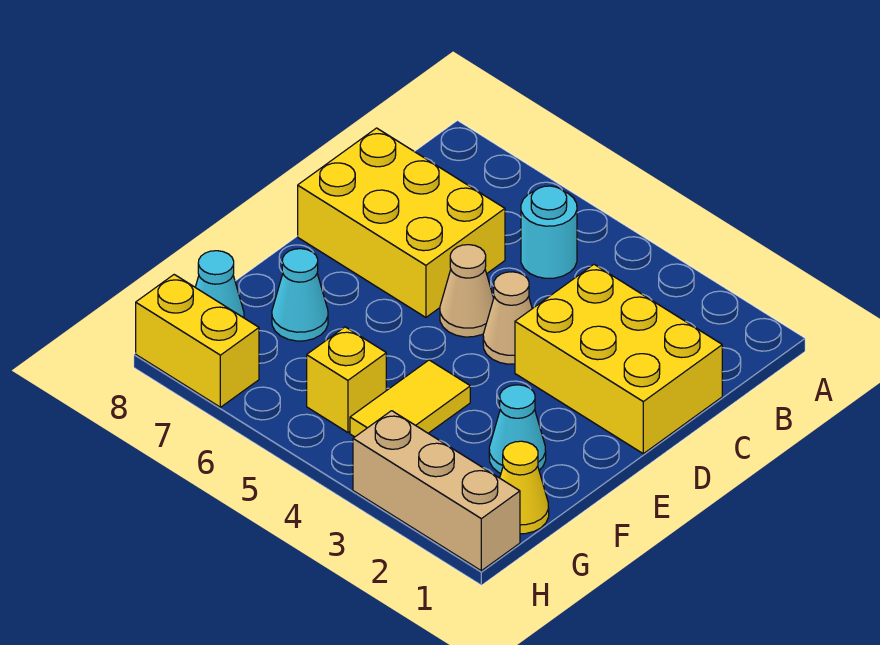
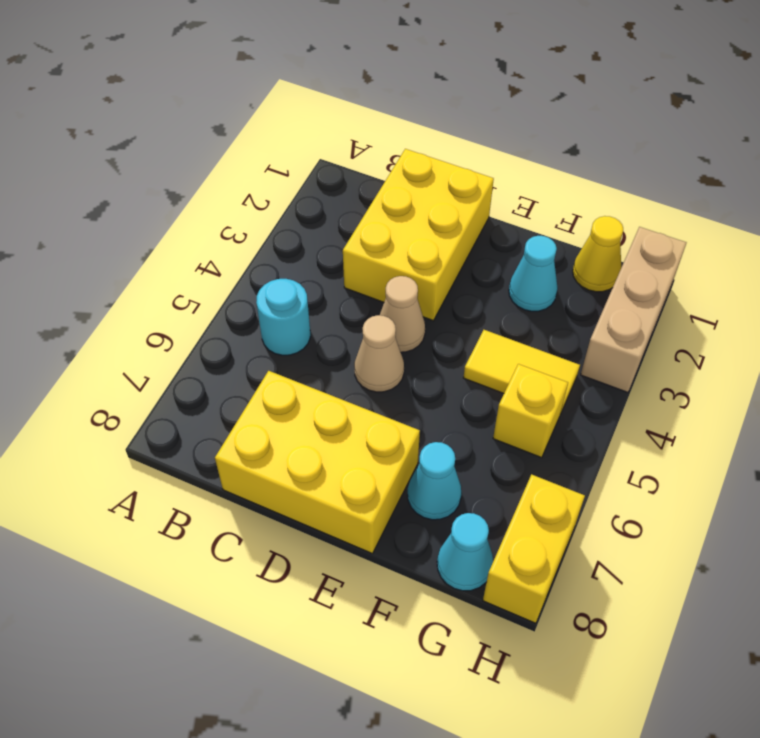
yellow 2x3 brick [298,128,505,317] -> yellow 2x3 brick turned to [215,371,420,554]

